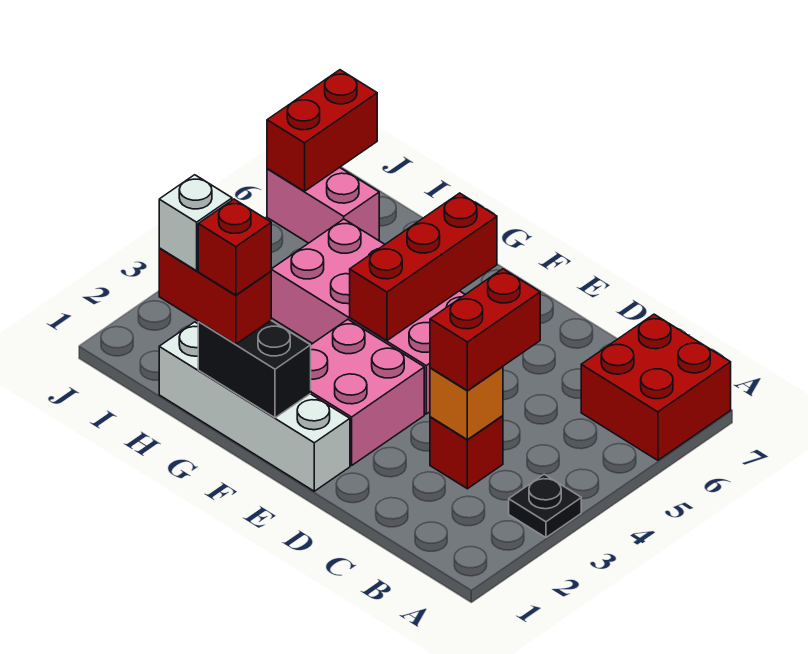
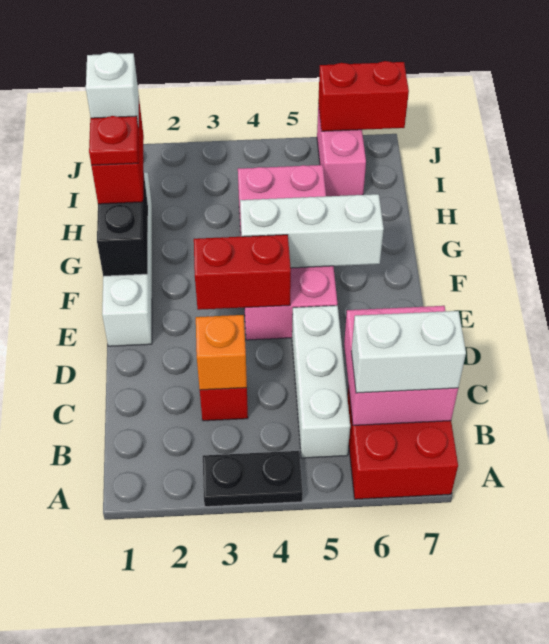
black 1x1 plate [509,474,581,537] -> black 1x2 plate [203,451,303,507]
none -> white 1x3 brick [292,306,350,458]
none -> white 1x2 brick [351,311,466,393]
red 1x2 brick [430,269,540,391] -> red 1x2 brick moved to [194,235,291,310]
pink 2x2 brick [311,319,424,465] -> pink 2x2 brick moved to [344,306,458,425]
red 1x3 brick [350,193,497,341] -> white 1x3 brick [240,194,384,268]
red 1x1 brick [198,199,271,295] -> red 1x1 plate [89,116,138,165]

